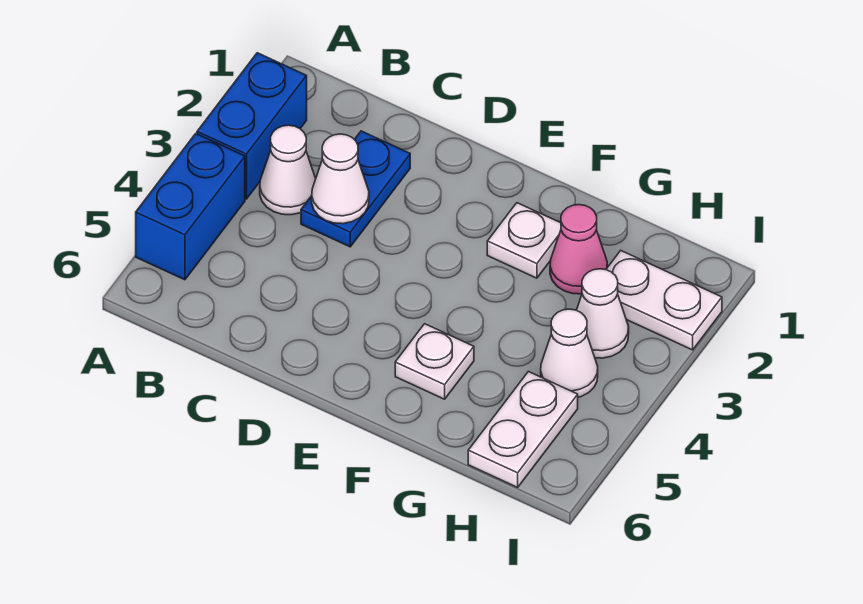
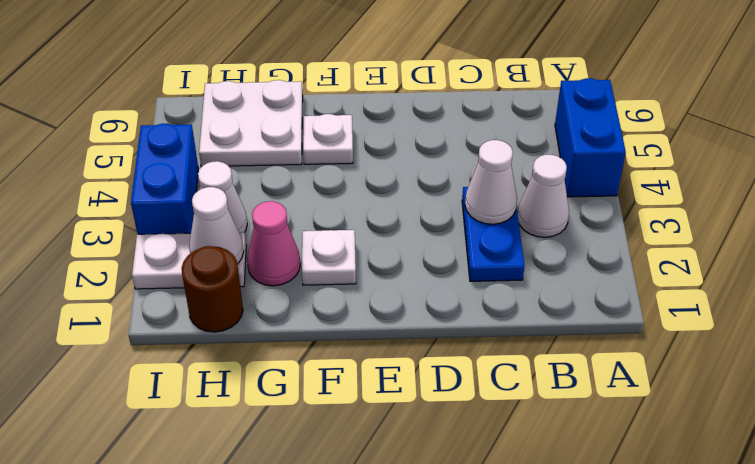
blue 1x2 brick [197,53,307,199] -> blue 1x2 brick moved to [131,124,198,234]
none -> brown 1x1 round brick [182,246,243,332]
white 1x1 cone [541,309,598,397] -> white 1x1 cone moved to [189,187,244,264]
white 1x2 plate [468,372,578,487] -> white 2x2 plate [199,80,303,167]

